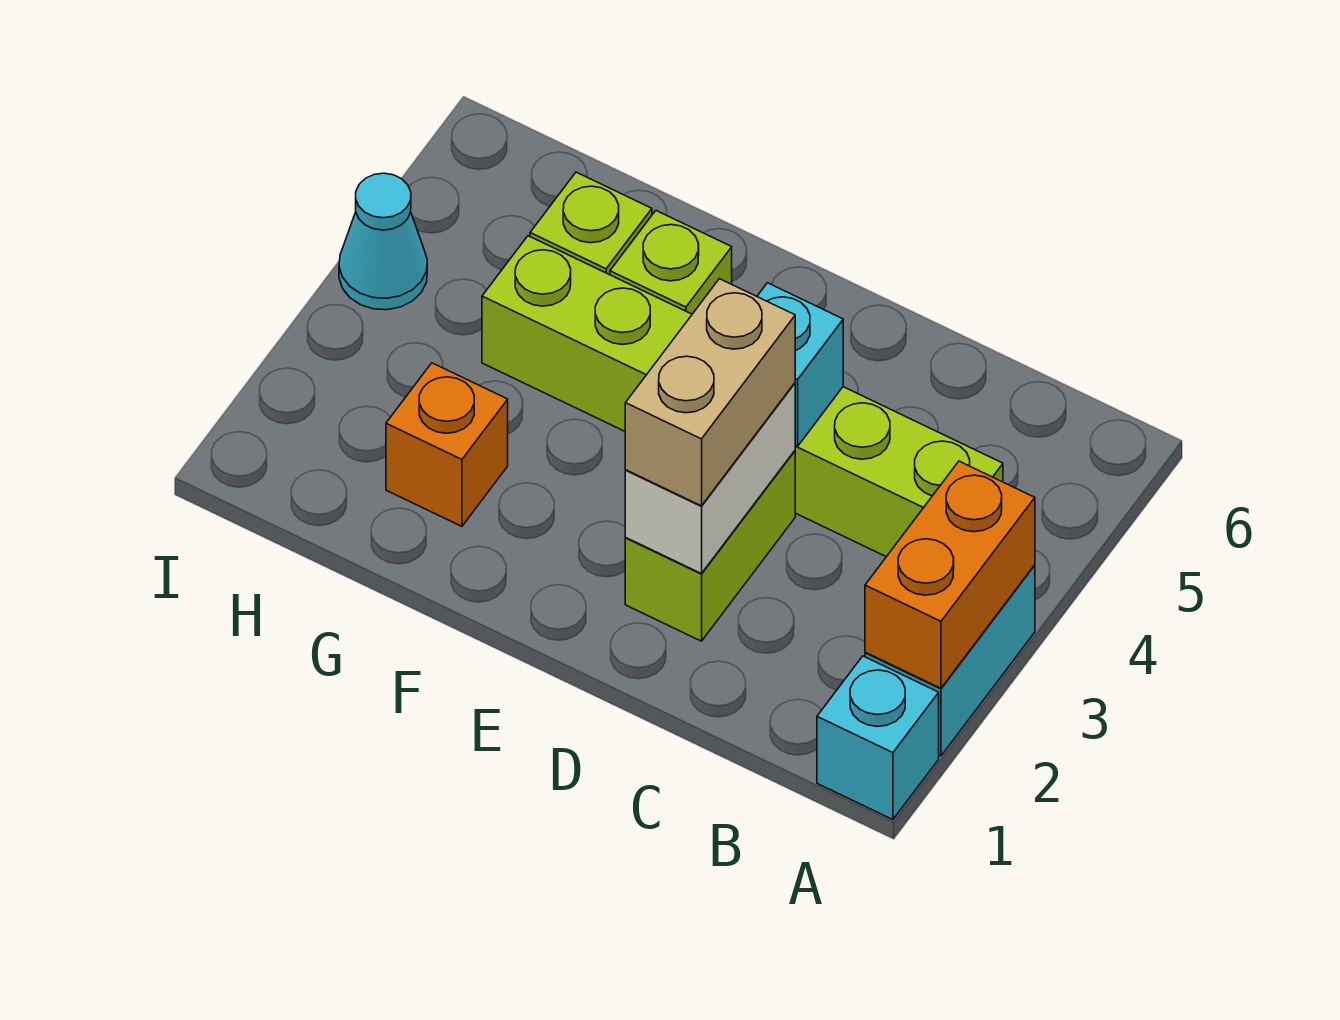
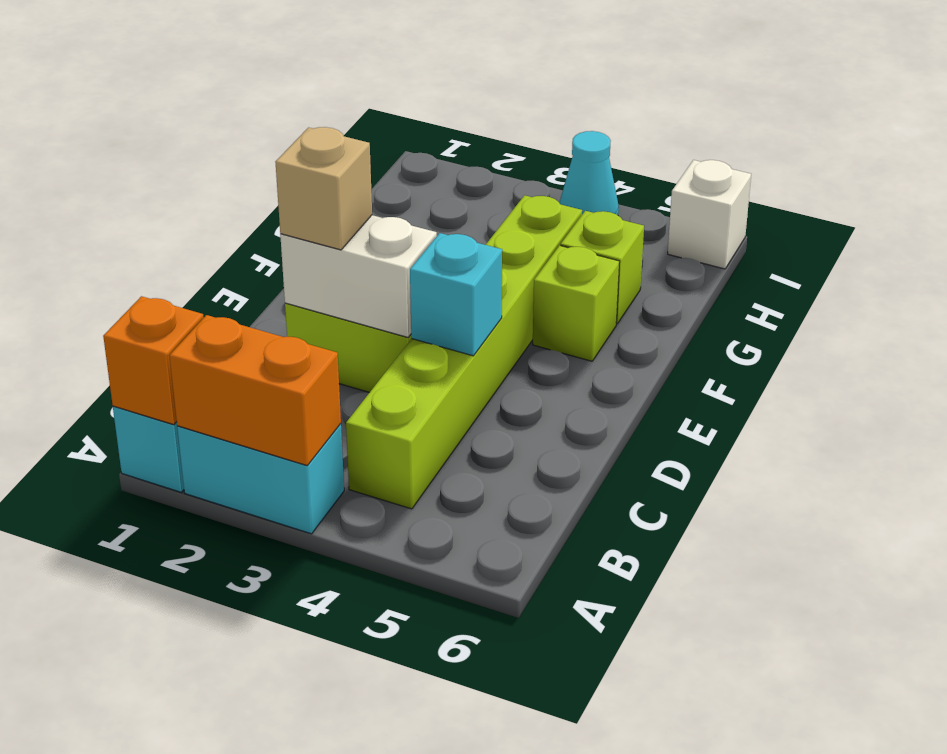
tan 1x2 brick [625,279,795,506] -> tan 1x1 brick [276,127,372,250]
orange 1x1 brick [386,363,508,526] -> orange 1x1 brick moved to [103,296,204,425]
none -> white 1x1 brick [668,160,751,269]

